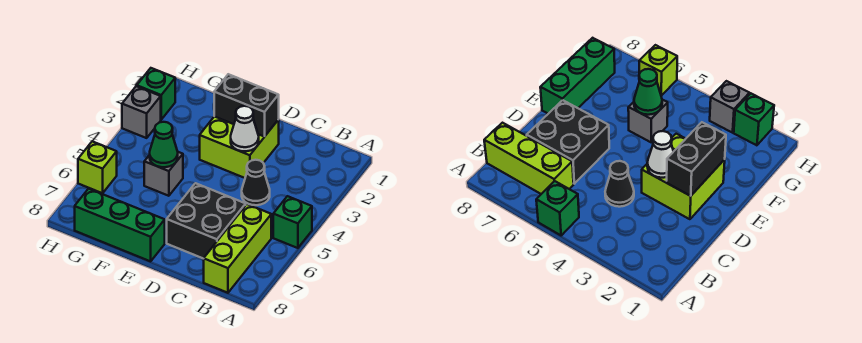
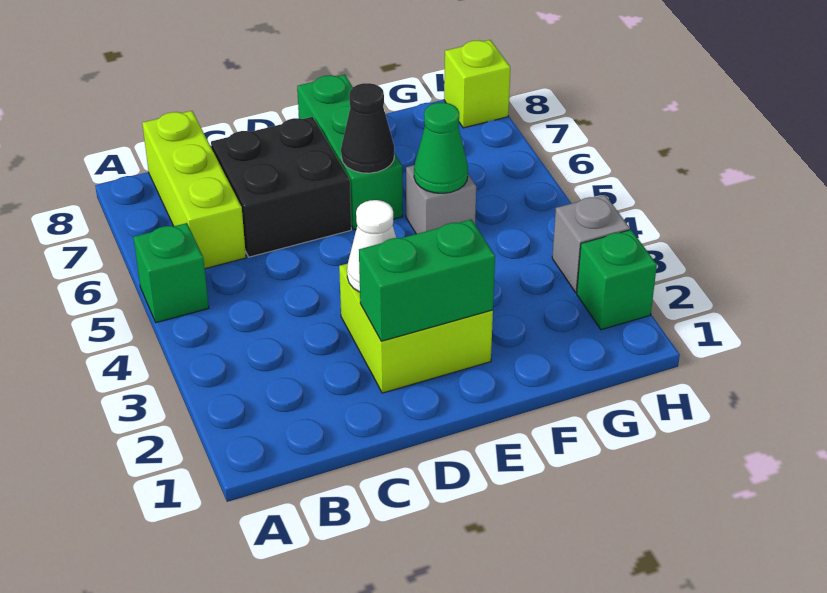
black 1x1 cone [242,160,270,205] -> black 1x1 cone moved to [341,83,394,173]
black 1x2 brick [214,74,279,137] -> green 1x2 brick [359,219,495,341]
green 1x3 brick [75,189,165,261] -> green 1x3 brick turned to [297,74,403,230]
lime 1x1 brick [78,141,117,193] -> lime 1x1 brick moved to [444,40,510,128]

